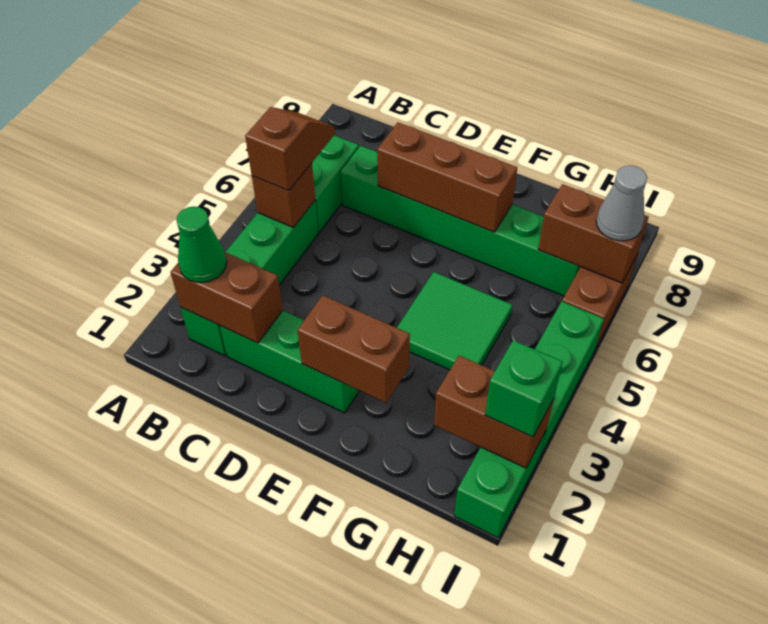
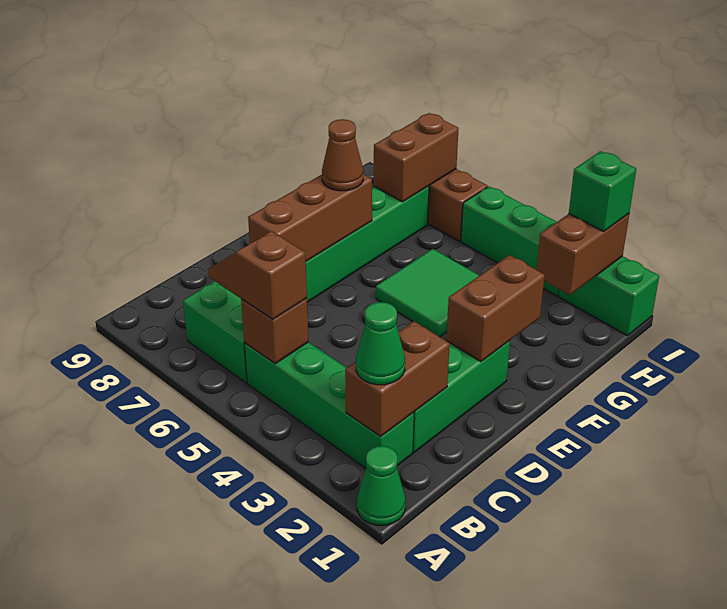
none -> green 1x1 cone [357,446,405,525]
none -> brown 1x1 cone [322,119,363,191]
grey 1x1 cone [596,165,647,241] -> none

